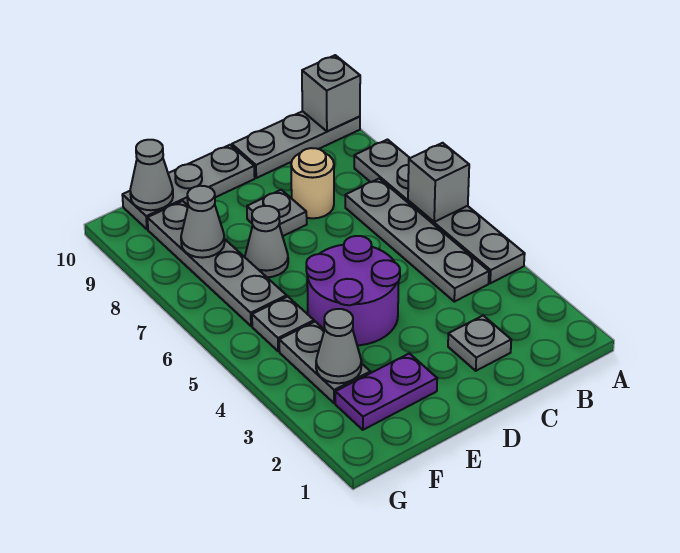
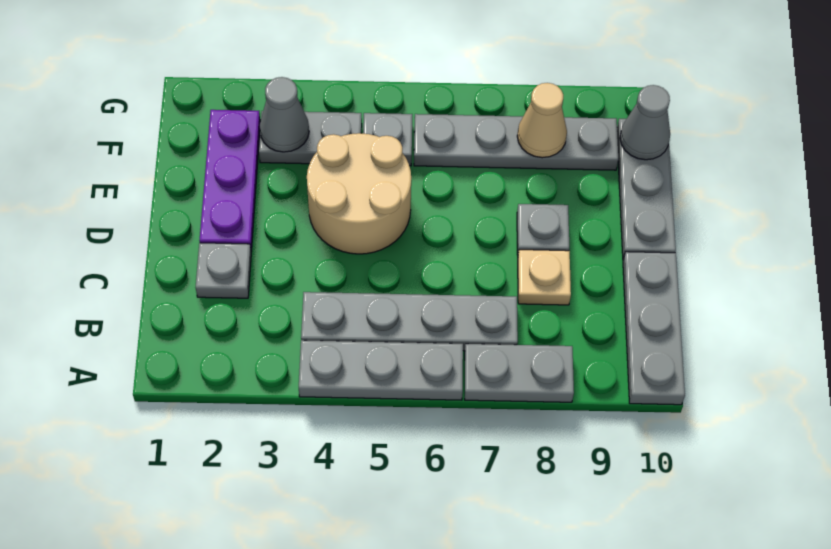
grey 1x1 brick [408,143,469,222] -> none
grey 1x1 brick [302,55,360,131] -> none
tan 1x1 round brick [291,148,334,218] -> tan 1x1 plate [518,250,571,305]
purple 2x2 round brick [306,236,400,345] -> tan 2x2 round brick [307,133,411,254]
purple 1x2 plate [335,353,437,430] -> purple 1x3 plate [199,110,260,251]
grey 1x1 cone [245,206,288,277] -> none
grey 1x1 cone [181,186,225,258] -> tan 1x1 cone [517,83,567,158]

